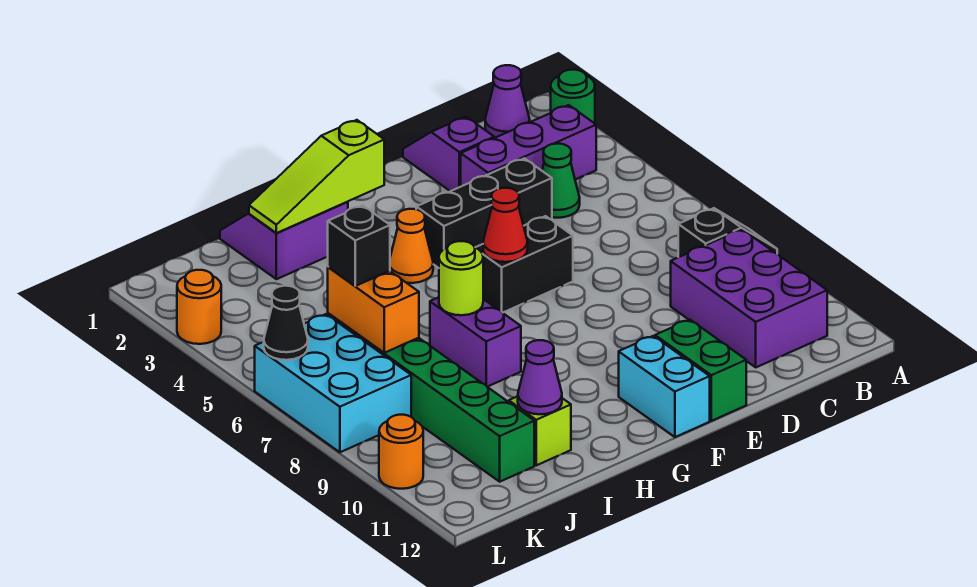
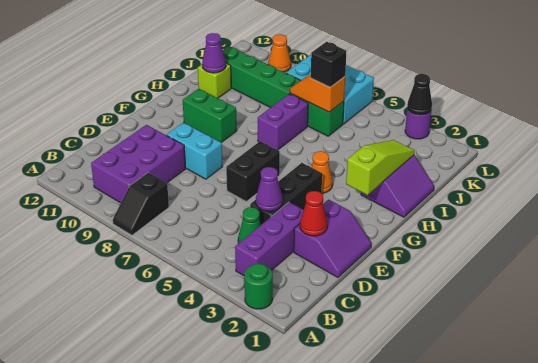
purple 1x1 cone [485,65,530,138] -> purple 1x1 cone moved to [256,167,283,211]
purple 2x3 brick [671,229,827,367] -> purple 2x3 brick turned to [91,125,185,203]
purple 1x2 slope [403,117,494,191] -> purple 2x2 slope [294,200,371,277]
green 1x2 brick [655,320,746,421] -> green 1x2 brick moved to [183,89,237,143]
red 1x1 cone [483,188,528,262] -> red 1x1 cone moved to [300,191,327,236]
cyan 1x2 brick [619,336,710,437] -> cyan 1x2 brick moved to [167,122,223,179]
purple 1x2 brick [430,297,521,387] -> purple 1x2 brick turned to [258,94,308,150]
lime 1x1 round brick [439,241,483,315] -> none
orange 1x2 brick [328,267,419,353] -> orange 1x2 slope [290,75,345,112]
orange 1x1 round brick [177,270,221,344] -> purple 1x1 round brick [405,108,431,139]
black 1x1 cone [264,286,308,360] -> black 1x1 cone moved to [407,74,432,115]
orange 1x1 round brick [379,415,423,489] -> orange 1x1 cone [268,34,291,72]

